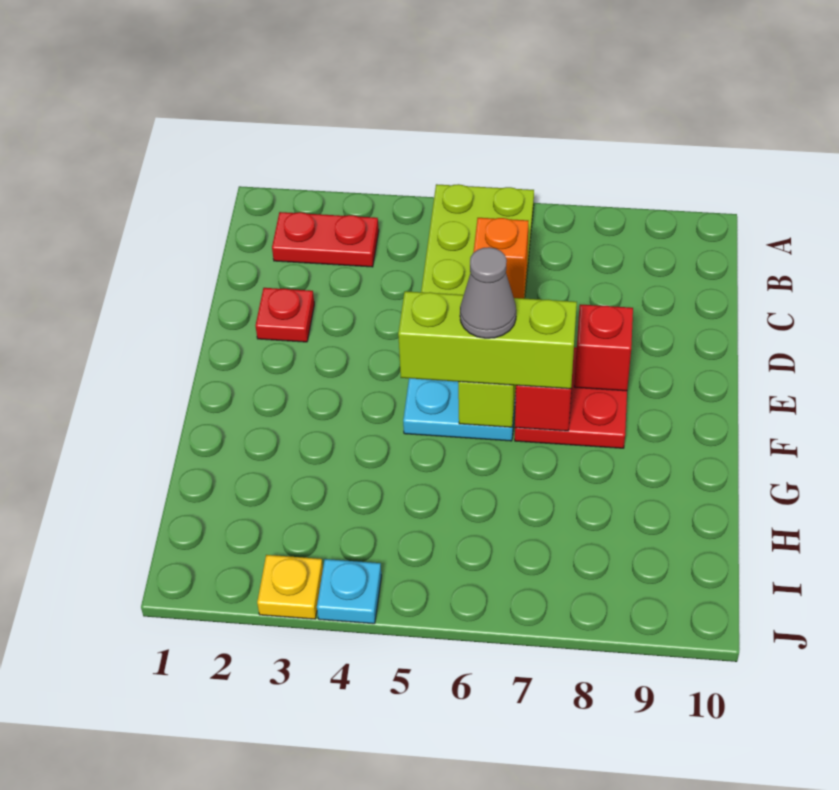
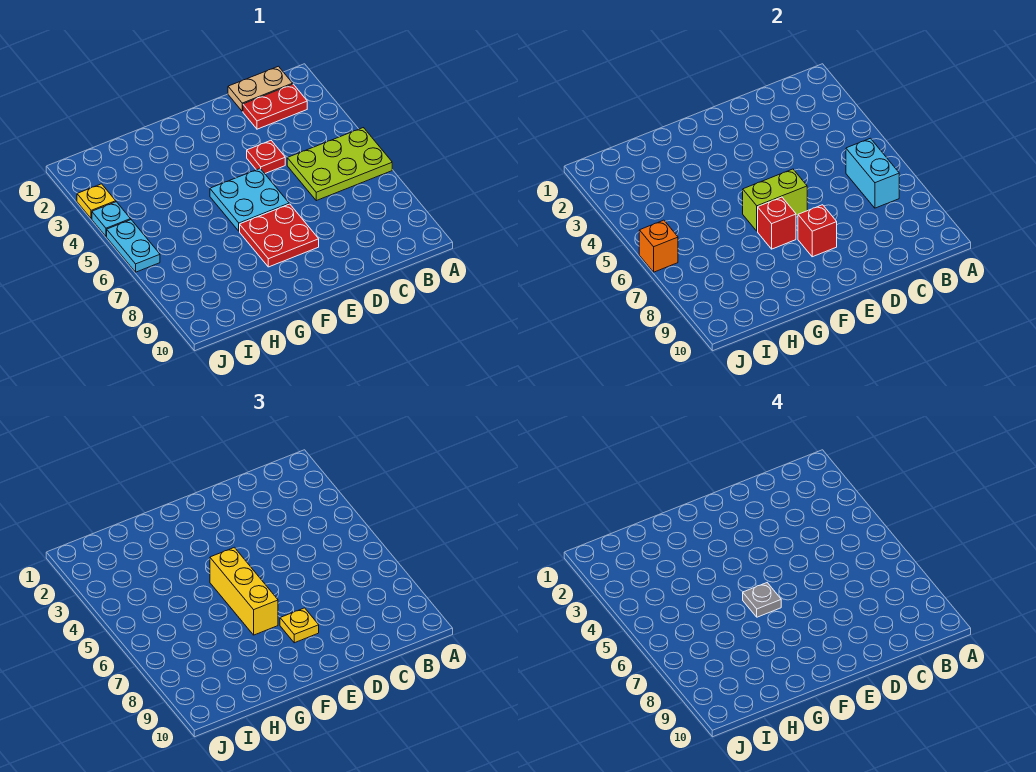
none -> tan 1x2 plate [228,66,293,111]
red 1x2 plate [272,212,379,267] -> red 1x2 plate turned to [243,84,307,129]
none -> cyan 1x2 brick [846,138,899,208]
orange 1x1 brick [473,218,528,298] -> orange 1x1 brick moved to [639,220,678,272]
red 1x1 plate [256,288,314,342] -> red 1x1 plate moved to [247,141,285,173]
none -> yellow 1x1 plate [280,608,319,643]
lime 1x3 brick [398,291,577,389] -> yellow 1x3 brick [210,547,278,635]
grey 1x1 cone [460,247,516,338] -> grey 1x1 plate [743,583,781,617]
none -> cyan 1x2 plate [107,220,160,272]

